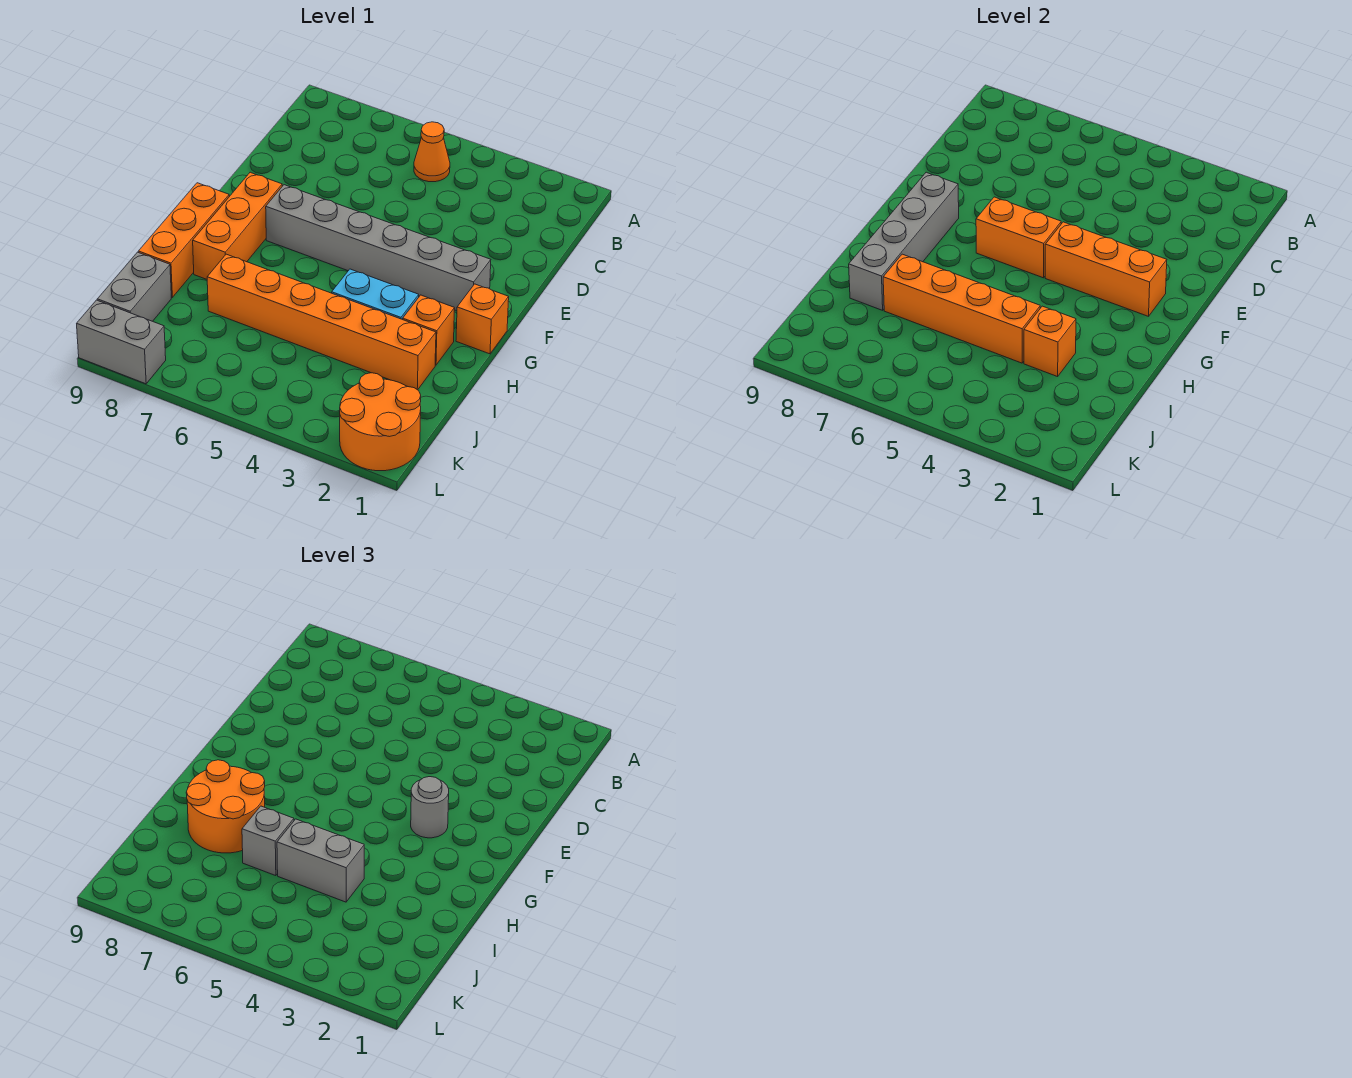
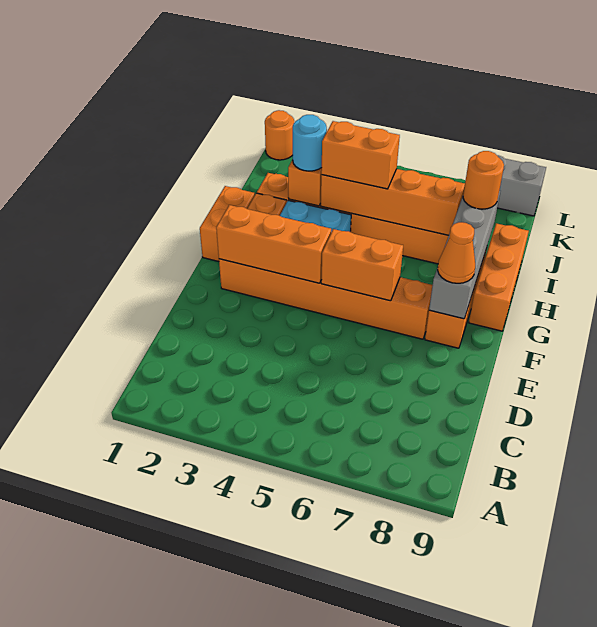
orange 1x1 cone [414,122,450,182] -> orange 1x1 cone moved to [438,222,475,283]
grey 1x6 brick [266,185,491,311] -> orange 1x6 brick [219,259,433,339]
grey 1x1 round brick [411,777,449,838] -> none
orange 1x1 brick [456,284,509,354] -> orange 1x2 brick [200,186,255,261]
orange 2x2 round brick [186,760,265,853] -> orange 1x1 round brick [463,151,504,209]
none -> cyan 1x1 round brick [293,115,327,171]
grey 1x2 brick [277,819,364,902] -> orange 1x2 brick [321,121,400,189]
grey 1x1 brick [242,806,294,876] -> none
grey 1x2 brick [97,252,171,321] -> none
orange 2x2 round brick [340,373,421,471] -> orange 1x1 round brick [265,110,294,160]

